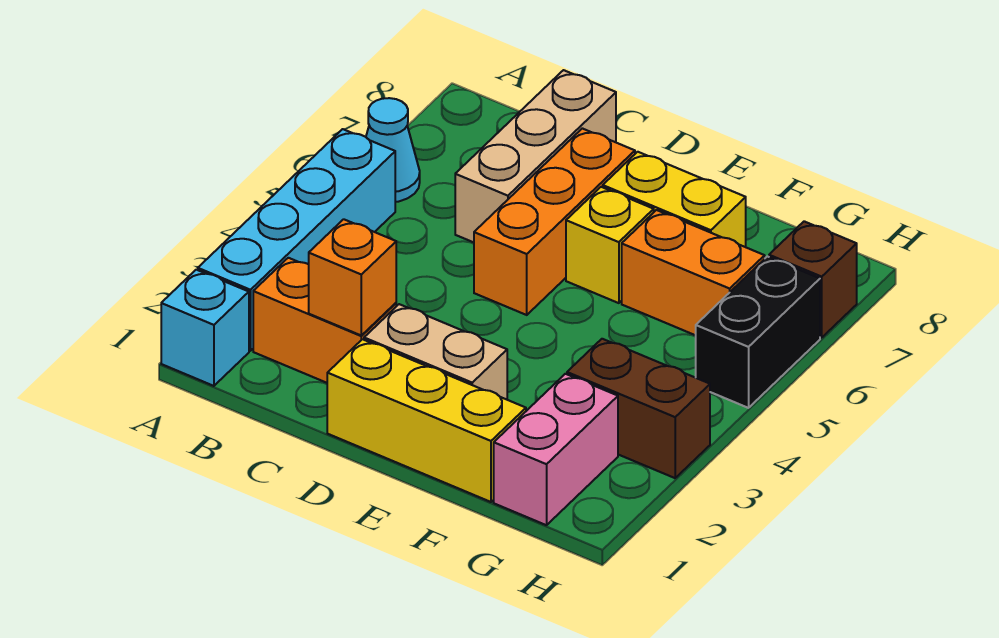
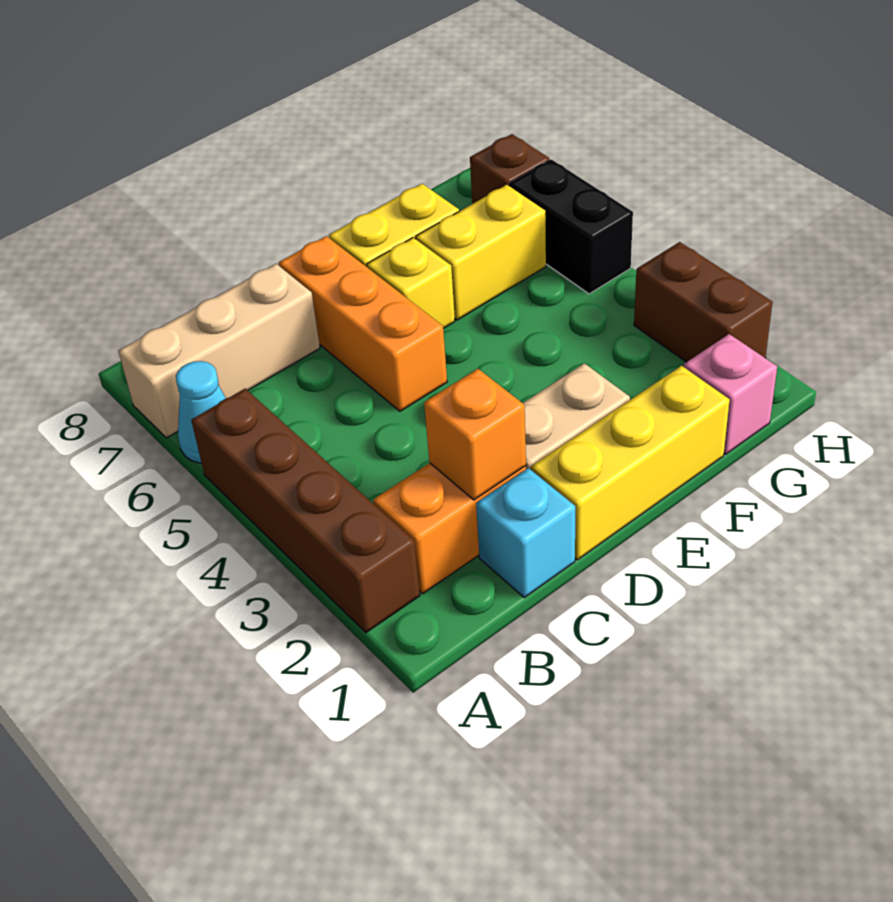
cyan 1x1 brick [161,270,249,386] -> cyan 1x1 brick moved to [476,468,575,598]
cyan 1x4 brick [198,129,395,351] -> brown 1x4 brick [191,389,420,633]
tan 1x3 brick [455,70,616,242] -> tan 1x3 brick turned to [118,264,320,438]
orange 1x2 brick [622,210,765,335] -> yellow 1x2 brick [416,185,546,320]
pink 1x2 brick [494,374,618,525] -> pink 1x1 brick [684,334,777,454]
brown 1x2 brick [567,339,710,478] -> brown 1x2 brick turned to [634,242,773,362]

